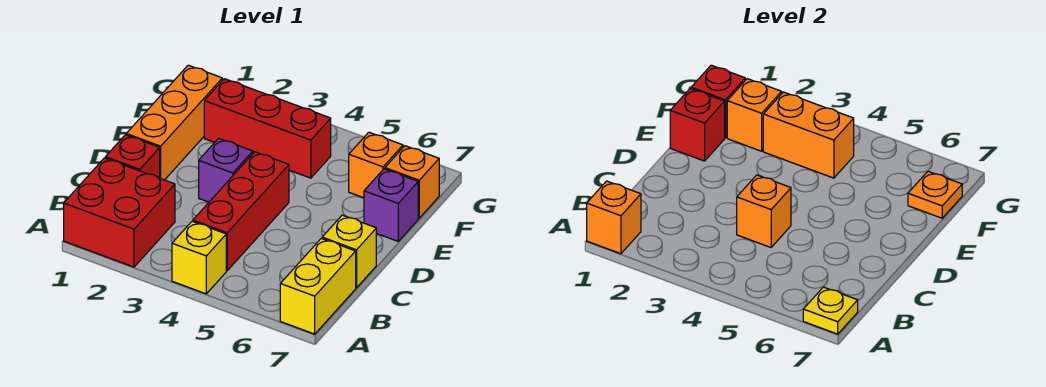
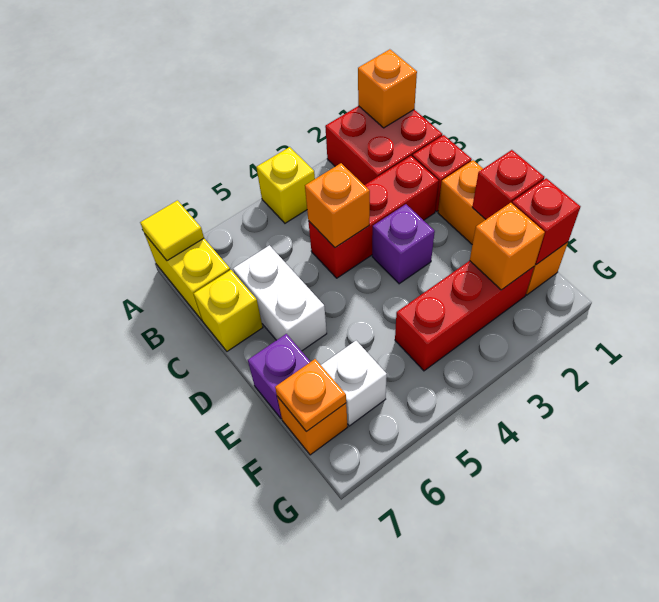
yellow 1x1 plate [803,287,858,334] -> yellow 1x1 tile [140,200,204,261]
red 1x3 brick [193,152,289,271] -> red 1x3 brick turned to [308,156,439,278]
none -> white 1x2 brick [233,245,327,351]
orange 1x2 brick [763,92,854,178] -> none
orange 1x1 brick [349,132,403,198] -> white 1x1 brick [321,341,387,426]

